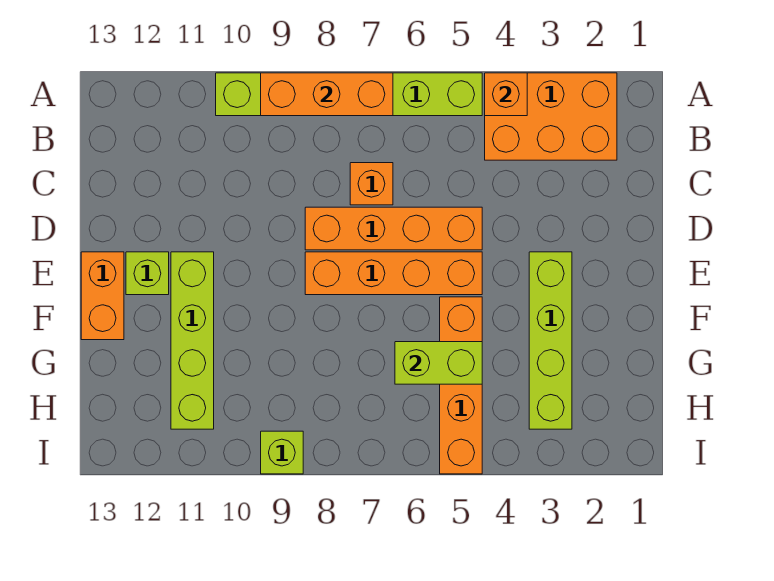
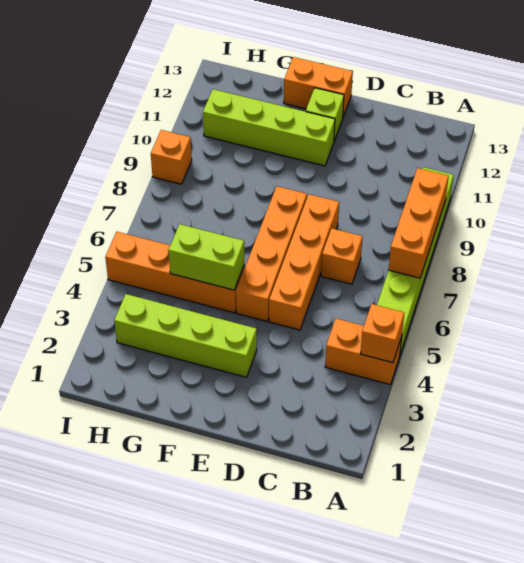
orange 2x3 brick [485,73,617,160] -> orange 1x2 brick [325,319,402,385]
lime 1x2 brick [395,342,482,384] -> lime 1x2 brick turned to [169,224,244,290]
lime 1x1 brick [261,431,303,474] -> orange 1x1 brick [151,130,192,184]

